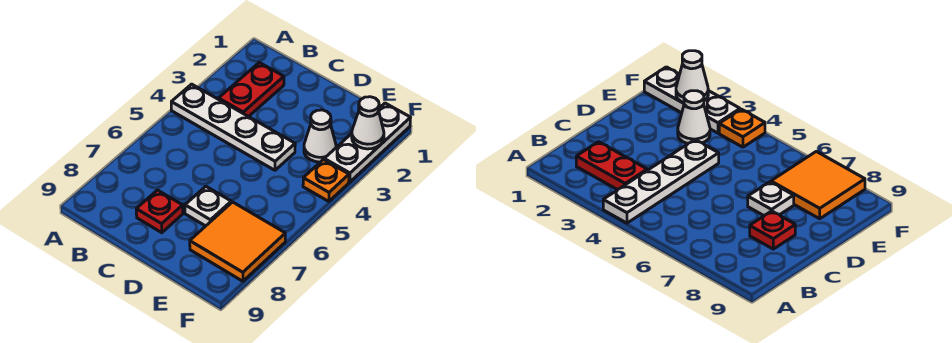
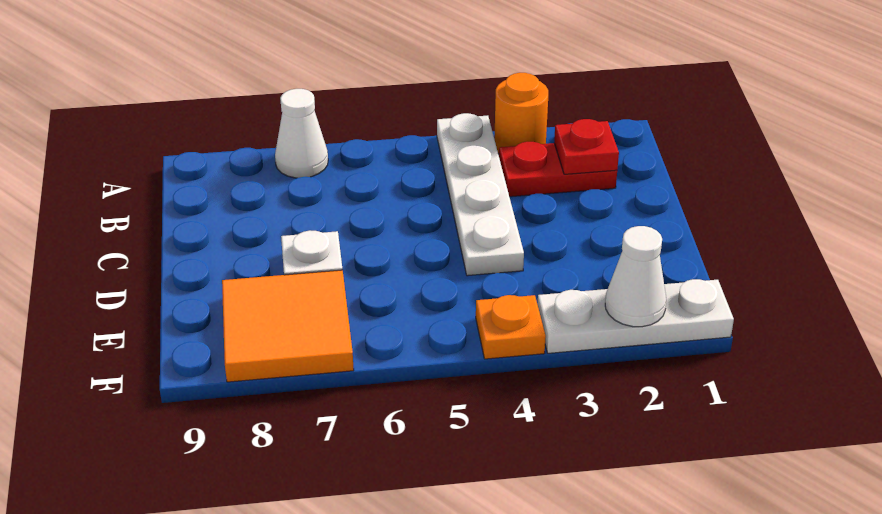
none -> orange 1x1 round brick [494,73,548,154]
red 1x1 plate [136,190,183,233] -> red 1x1 plate moved to [554,119,619,174]
white 1x1 cone [304,110,336,162] -> white 1x1 cone moved to [275,89,328,178]

